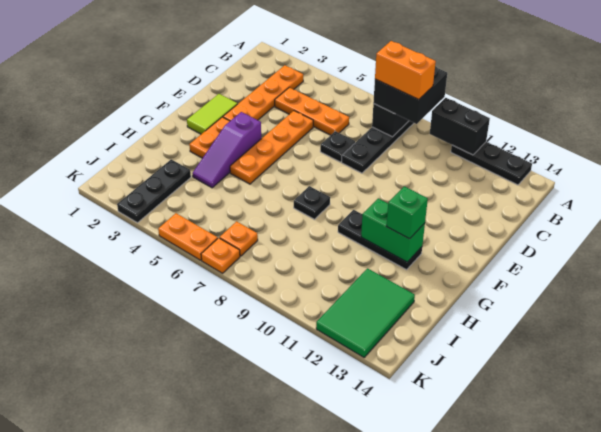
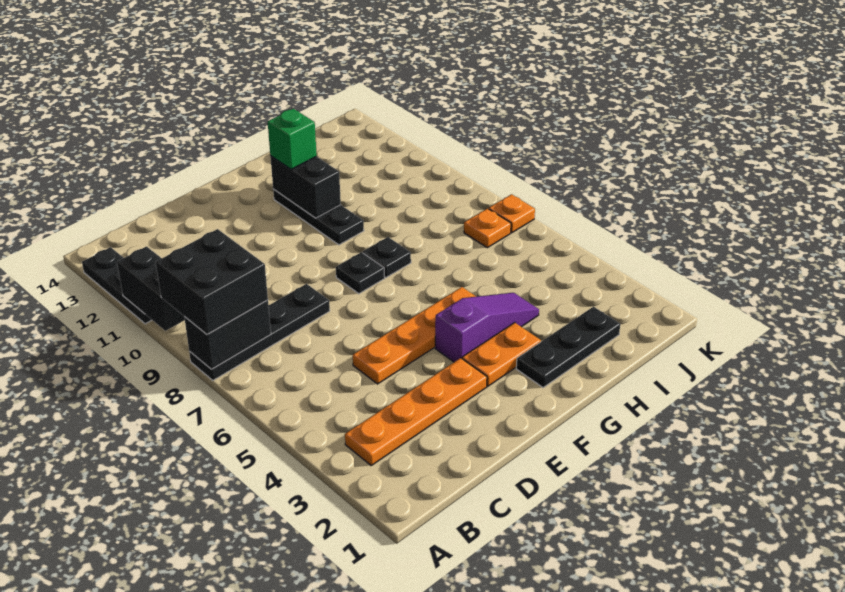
orange 1x2 brick [375,41,436,100] -> none
orange 1x3 plate [275,87,349,135] -> none
black 1x1 plate [320,131,355,162] -> black 1x1 plate moved to [336,252,385,294]
lime 1x2 tile [187,94,237,134] -> none
green 1x2 brick [361,198,425,262] -> black 1x2 brick [270,156,341,218]
black 1x3 plate [117,159,191,223] -> black 1x3 plate moved to [516,307,620,388]
green 2x3 tile [316,268,415,357] -> none
orange 1x2 plate [158,213,218,260] -> none

